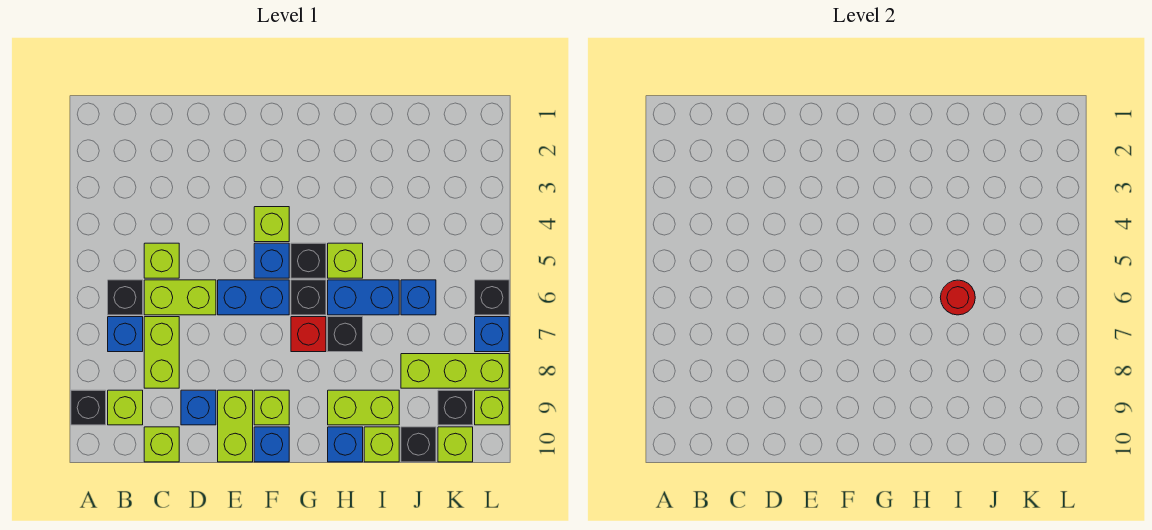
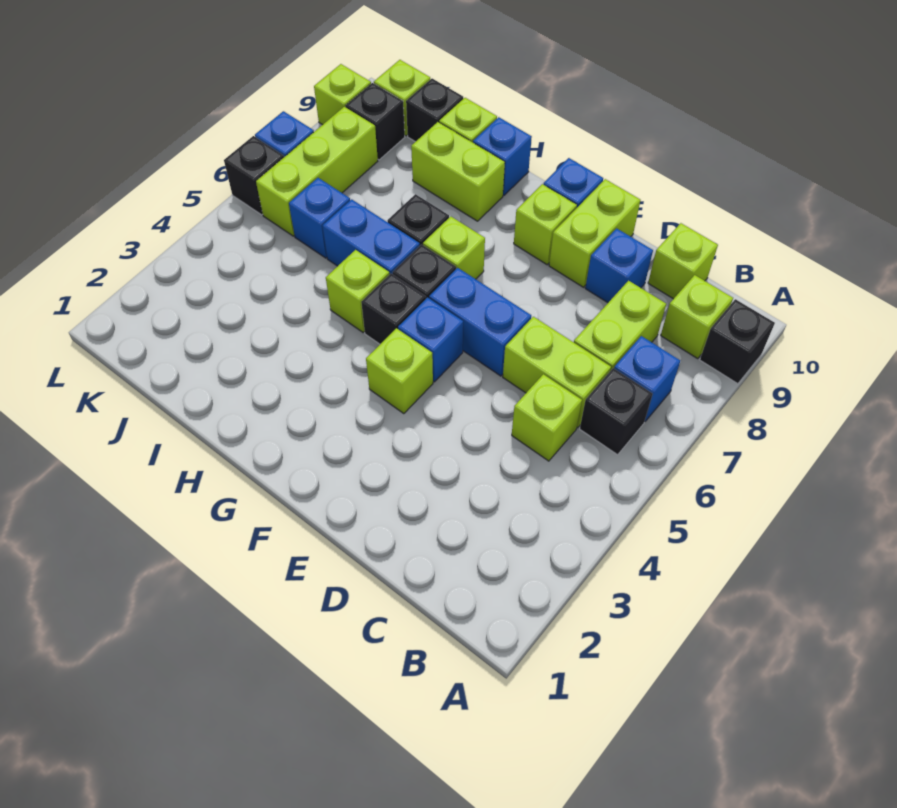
red 1x1 brick [291,317,326,352] -> lime 1x1 brick [423,216,485,279]
red 1x1 round brick [940,280,975,315] -> none
lime 1x3 brick [401,354,509,388] -> lime 1x3 brick turned to [256,107,378,236]

